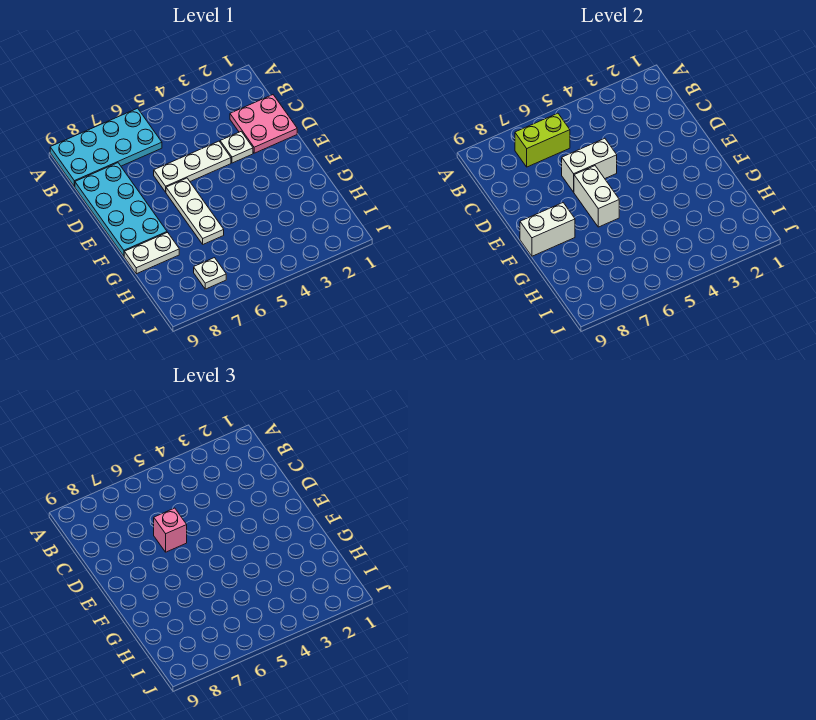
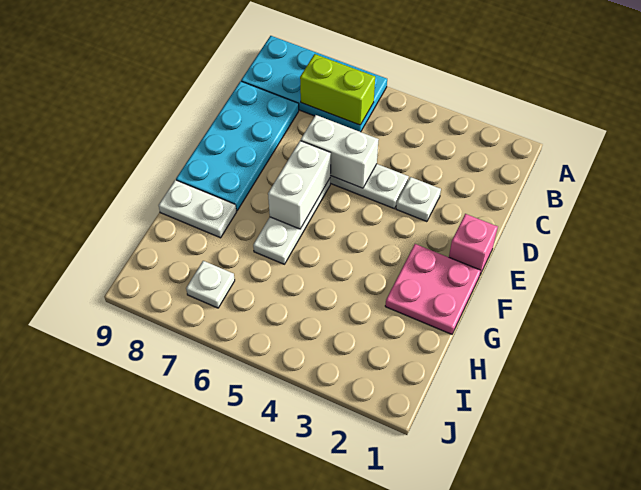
pink 2x2 plate [230,95,297,153] -> pink 2x2 plate moved to [385,244,481,334]
pink 1x1 brick [154,508,187,552] -> pink 1x1 brick moved to [449,214,498,274]
white 1x2 brick [520,203,575,256] -> none

